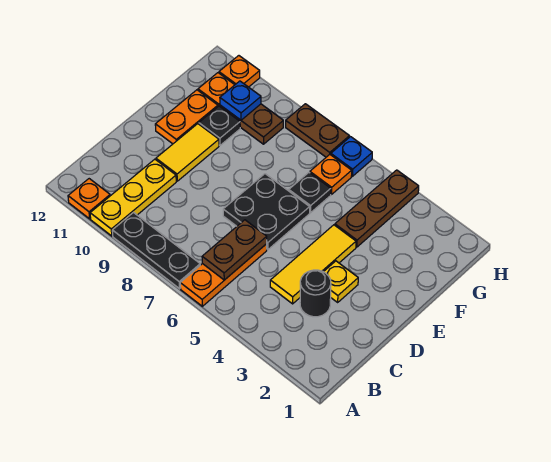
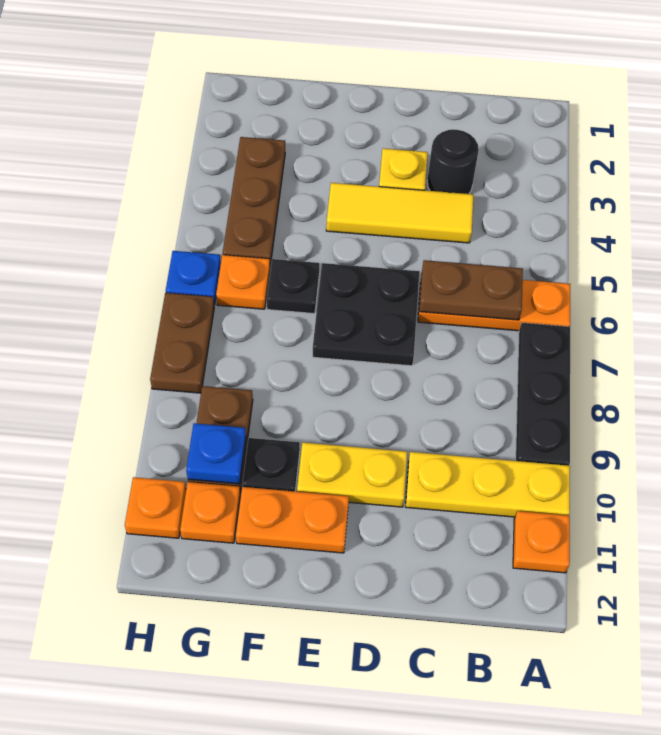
yellow 1x2 tile [156,124,219,181] -> yellow 1x2 plate [297,442,407,507]
brown 1x3 plate [335,170,419,247] -> brown 1x3 plate turned to [223,137,285,266]

